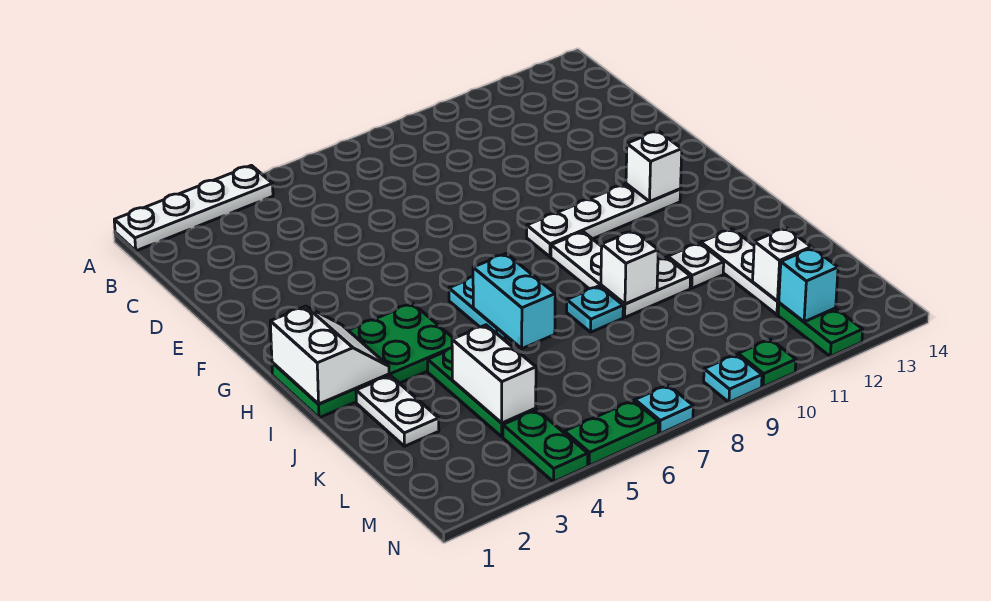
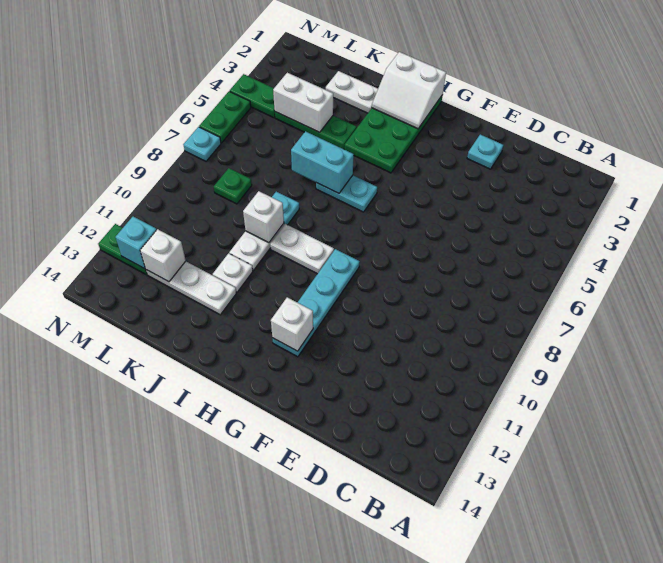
white 1x4 plate [114,165,273,251] -> none
white 1x4 plate [527,184,680,257] -> cyan 1x4 plate [272,249,360,357]
cyan 1x1 plate [704,354,762,402] -> cyan 1x1 plate moved to [467,134,503,169]
green 1x1 plate [738,339,796,387] -> green 1x1 plate moved to [214,168,252,204]

